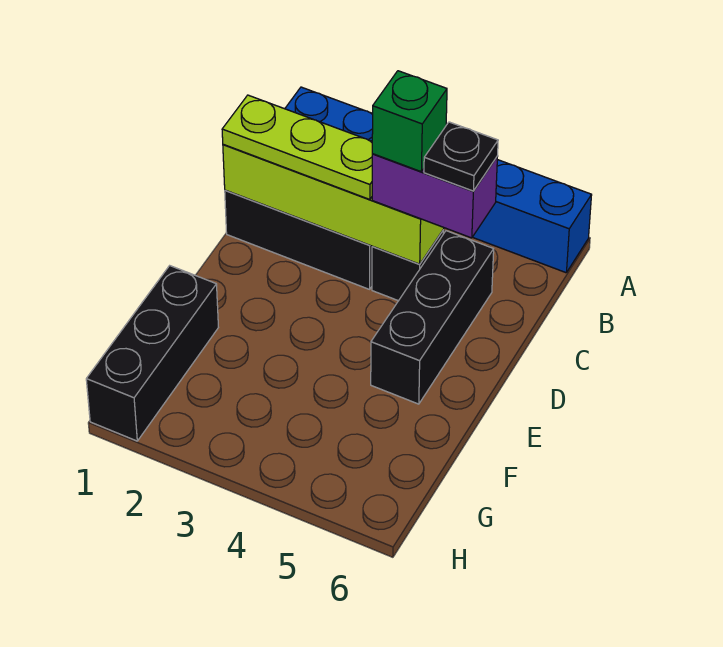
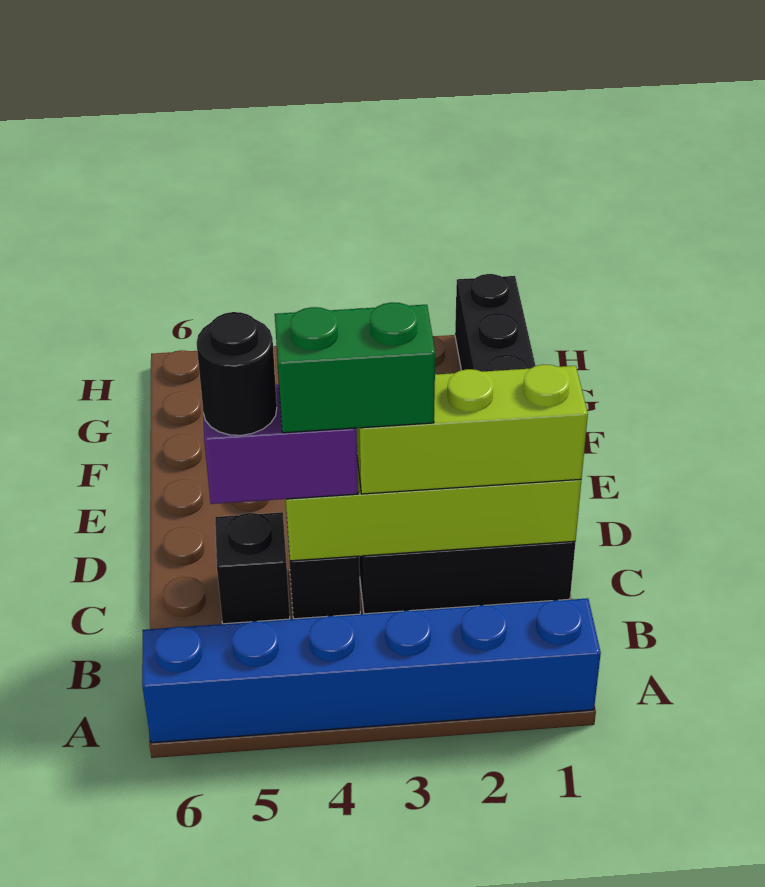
lime 1x3 plate [222,95,372,199] -> lime 1x3 brick [356,365,588,494]
green 1x1 brick [372,71,447,171] -> green 1x2 brick [275,302,435,433]
black 1x3 brick [371,231,494,404] -> black 1x1 brick [215,512,290,624]
black 1x1 plate [424,122,498,191] -> black 1x1 round brick [196,312,277,435]

